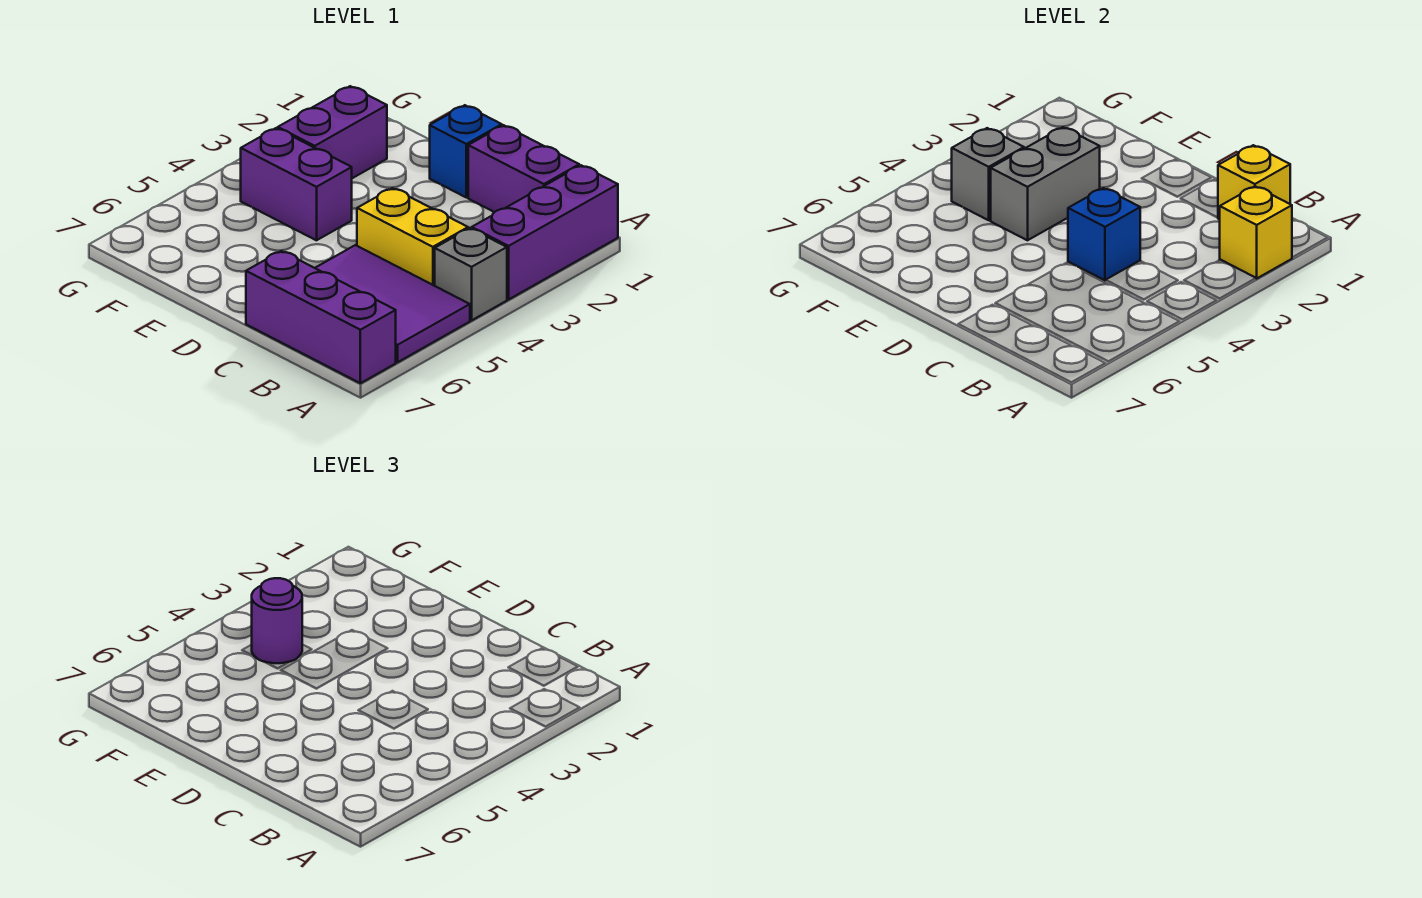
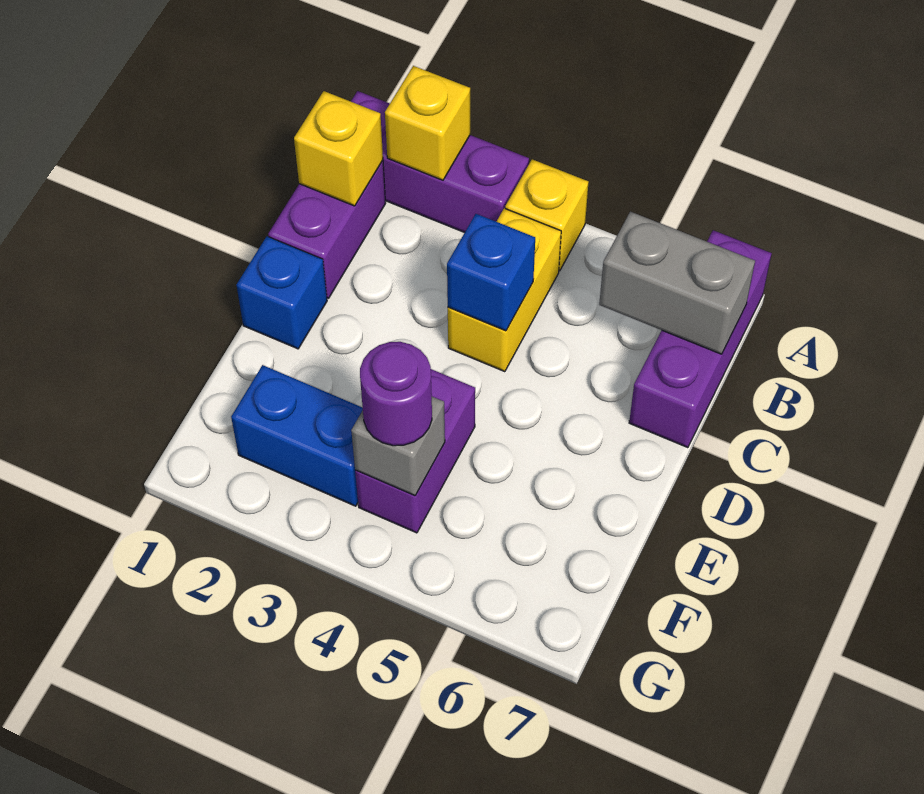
grey 1x1 brick [435,228,507,320] -> yellow 1x1 brick [505,159,589,271]
purple 2x3 tile [316,245,470,362] -> none
grey 1x2 brick [990,127,1100,240] -> grey 1x2 brick moved to [599,212,755,354]
purple 1x2 brick [278,86,387,178] -> blue 1x2 brick [231,365,363,506]

